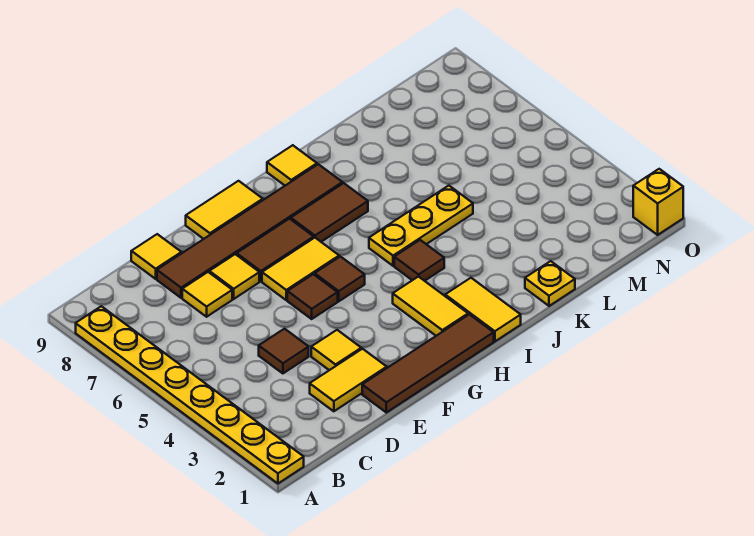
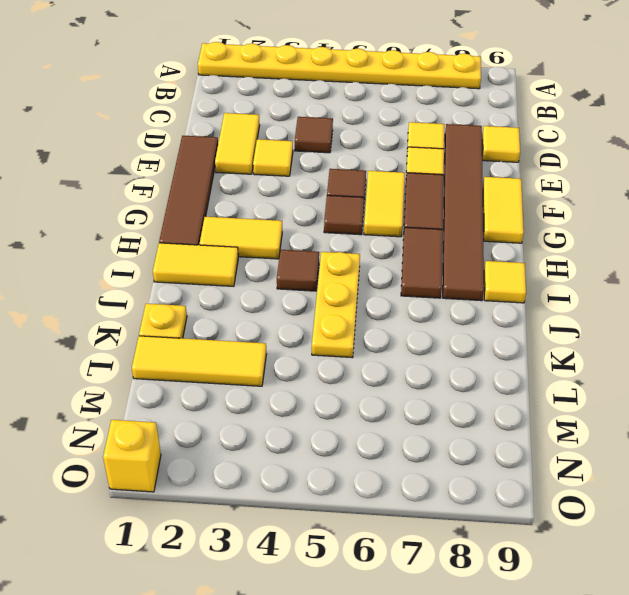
none -> yellow 1x3 tile [132,336,266,386]

